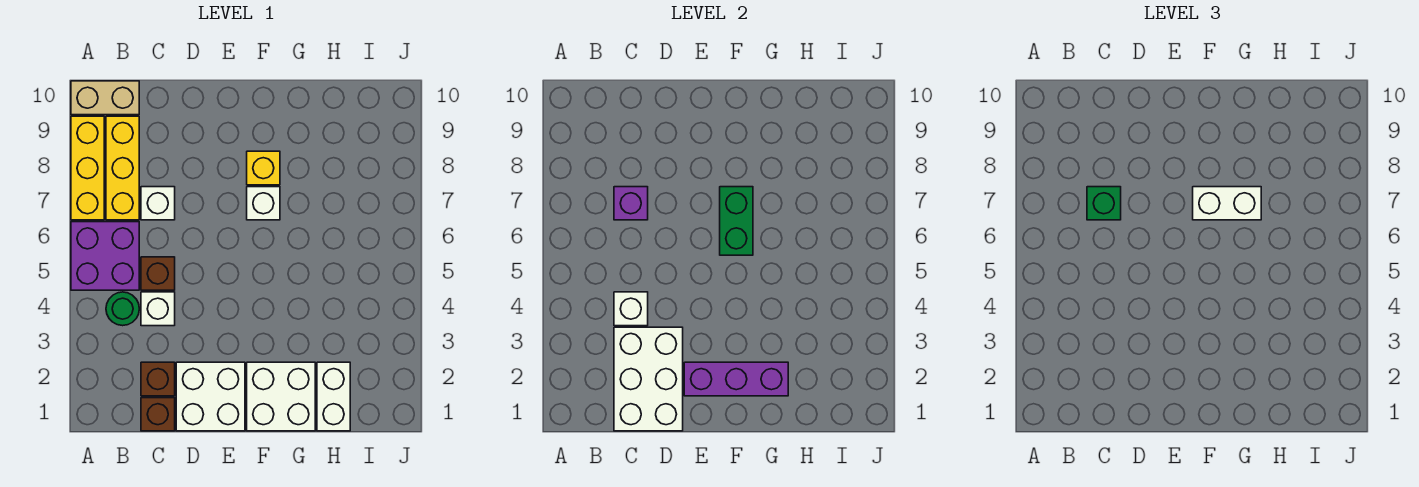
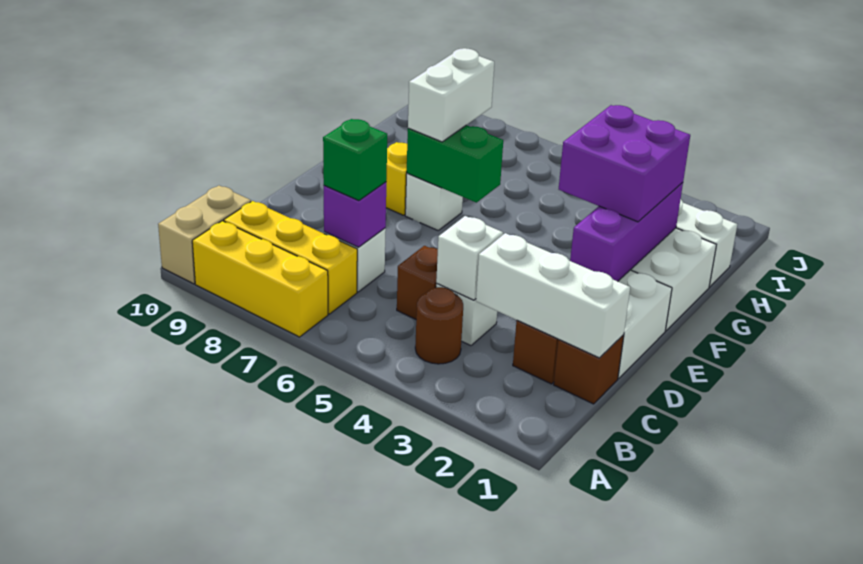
purple 2x2 brick [71,222,139,290] -> purple 2x2 brick moved to [559,105,690,222]
green 1x1 round brick [106,292,139,326] -> brown 1x1 round brick [415,287,463,364]
white 2x3 brick [614,327,683,431] -> white 1x3 brick [476,233,630,358]

